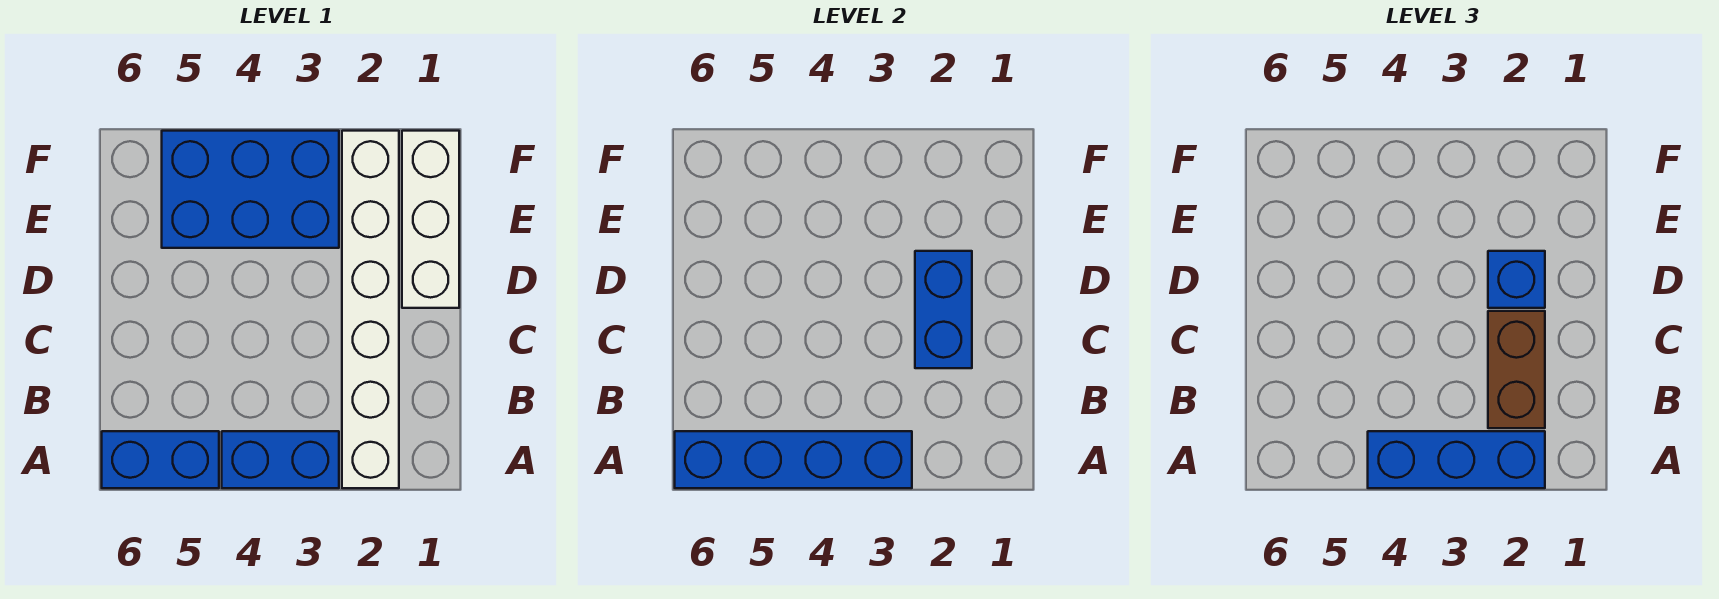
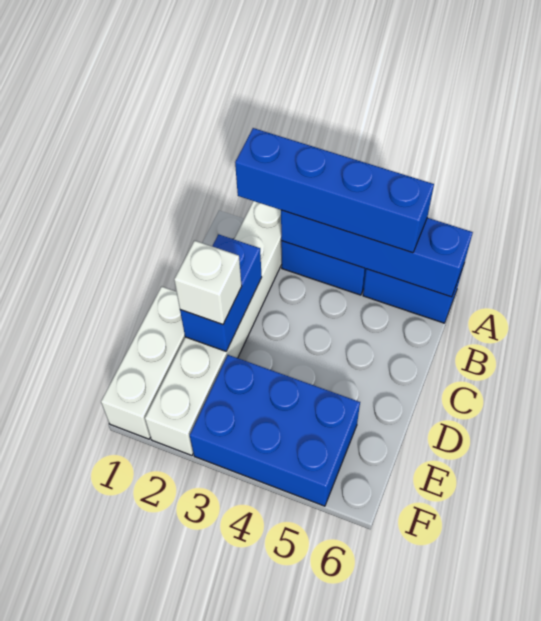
blue 1x3 brick [1368,431,1545,488] -> blue 1x4 brick [235,128,434,253]
brown 1x2 brick [1488,311,1545,428] -> none
blue 1x1 brick [1488,251,1545,308] -> white 1x1 brick [174,241,242,325]

